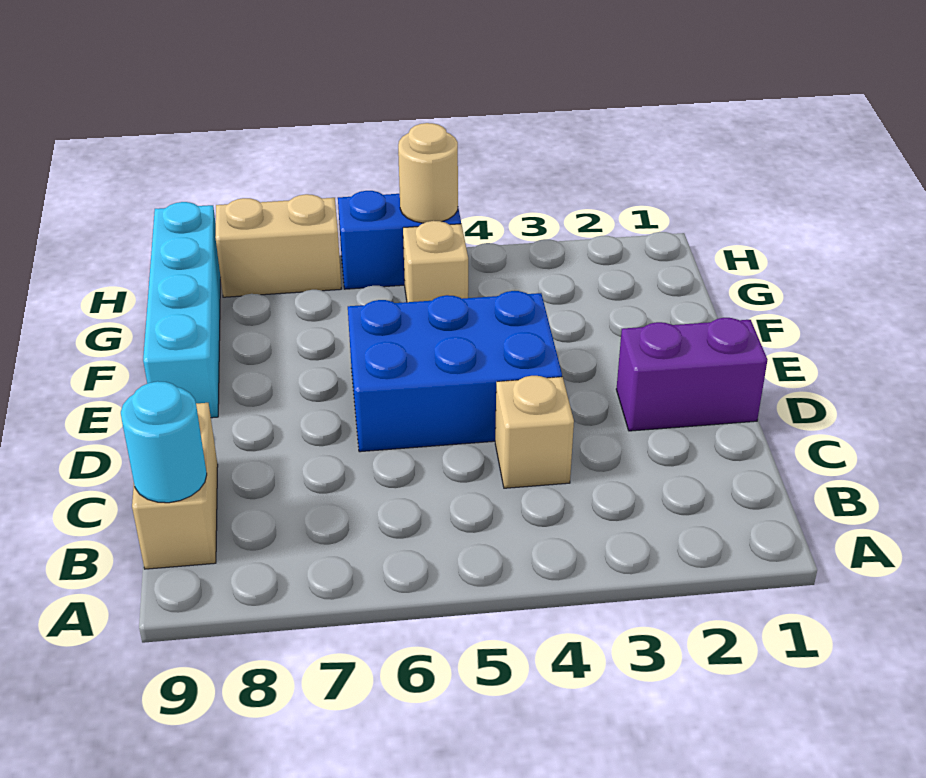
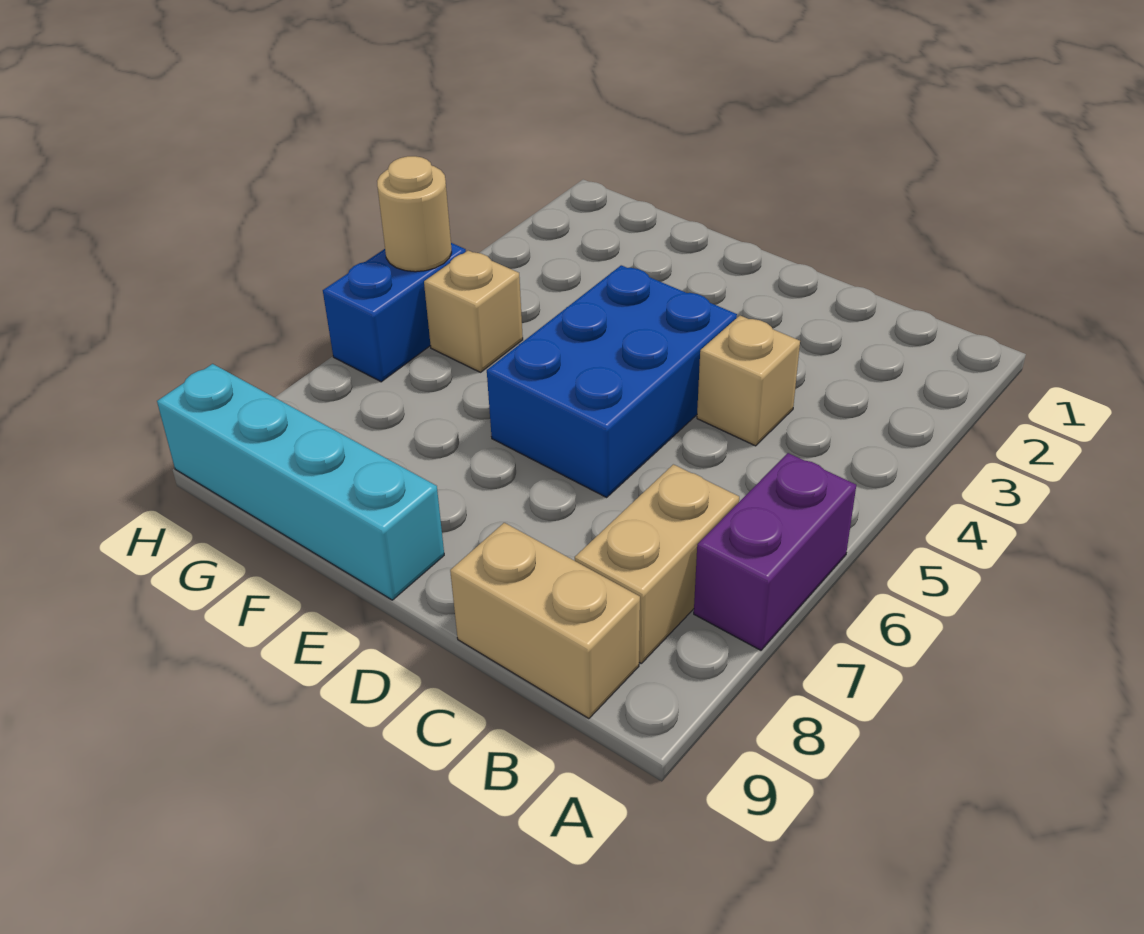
cyan 1x1 round brick [121,381,207,503] -> none
purple 1x2 brick [616,318,767,431] -> purple 1x2 brick moved to [694,453,856,650]
tan 1x2 brick [215,194,341,297] -> tan 1x2 brick moved to [575,464,739,663]

